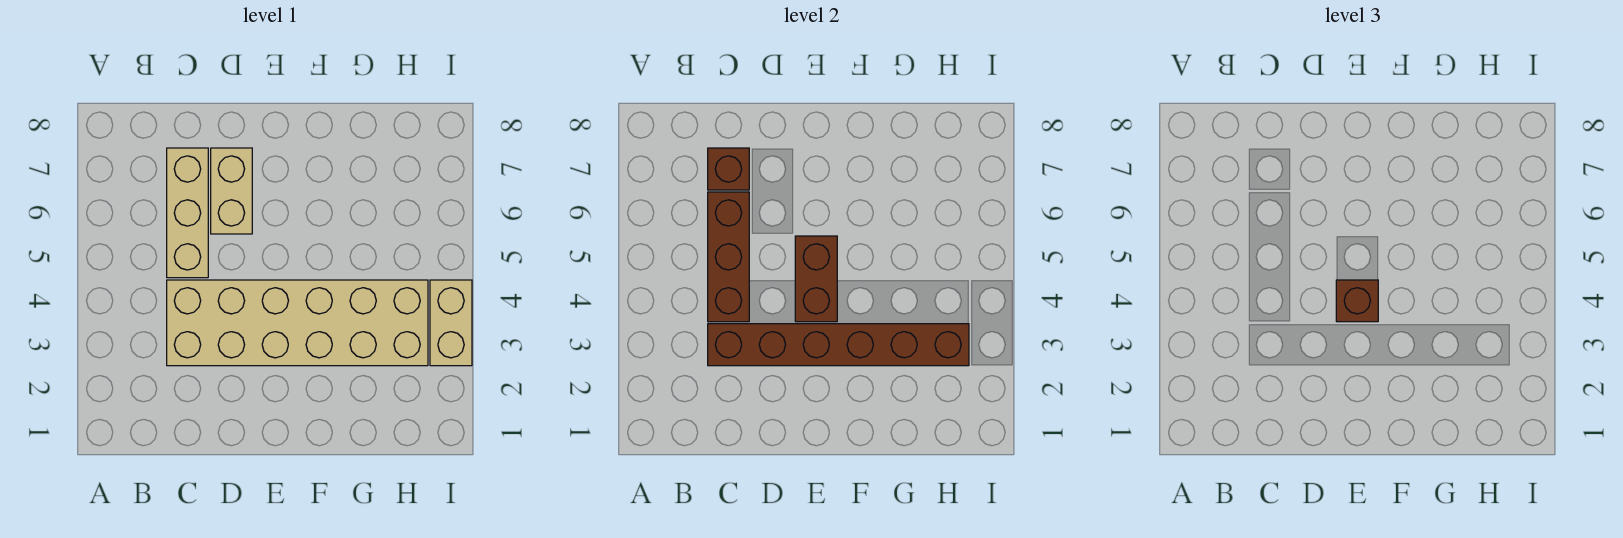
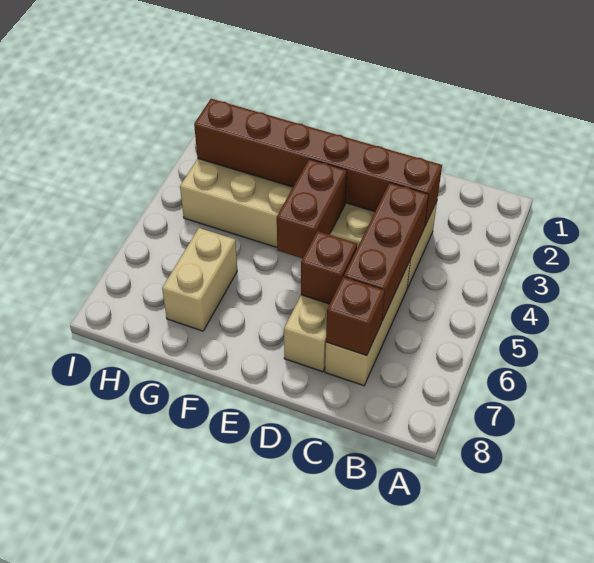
brown 1x1 brick [1336,280,1378,322] -> brown 1x1 brick moved to [301,231,357,304]
tan 1x2 brick [430,280,472,366] -> tan 1x2 brick moved to [162,228,237,331]

